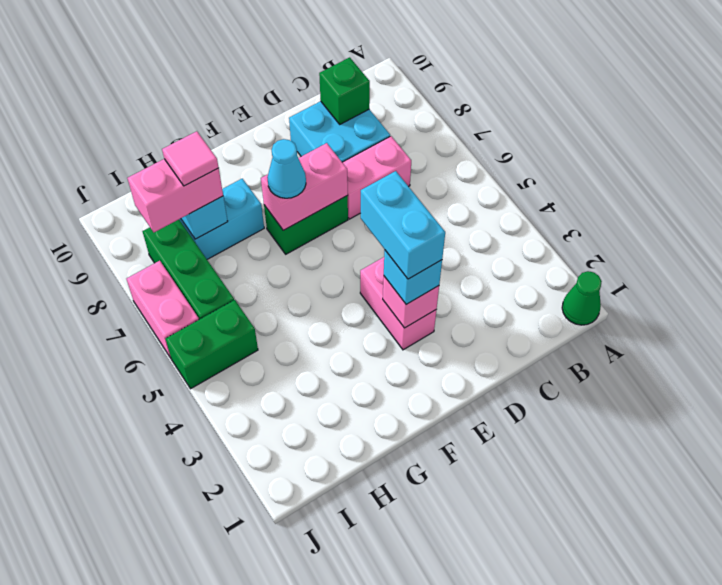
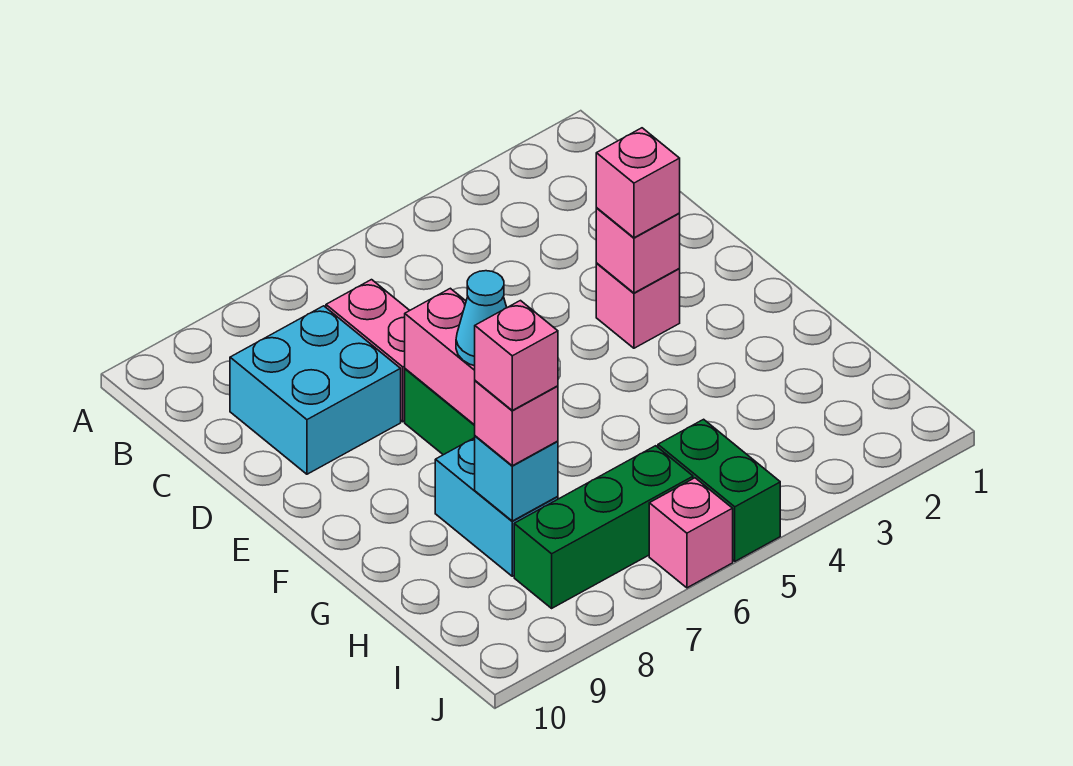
green 1x1 cone [562,271,602,325] -> none
green 1x1 brick [319,57,370,124] -> none
pink 1x2 brick [360,257,437,350] -> pink 1x1 brick [596,264,680,348]
cyan 1x1 brick [384,250,442,304] -> pink 1x1 brick [596,128,680,238]
cyan 1x2 brick [361,171,445,279] -> none
pink 1x2 brick [128,159,223,232] -> pink 1x1 brick [475,381,558,466]
pink 1x1 tile [162,131,219,186] -> pink 1x1 brick [475,301,558,410]
pink 1x2 brick [127,261,199,358] -> pink 1x1 brick [649,478,733,588]

